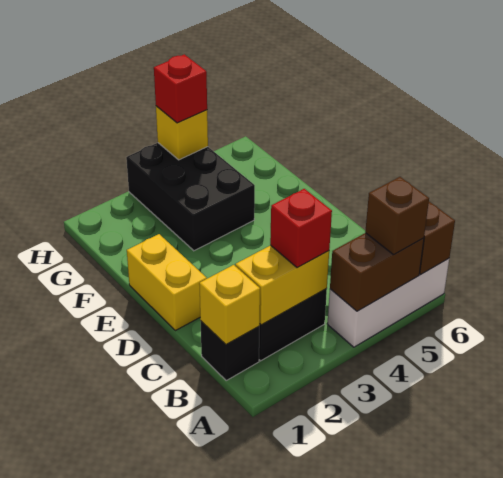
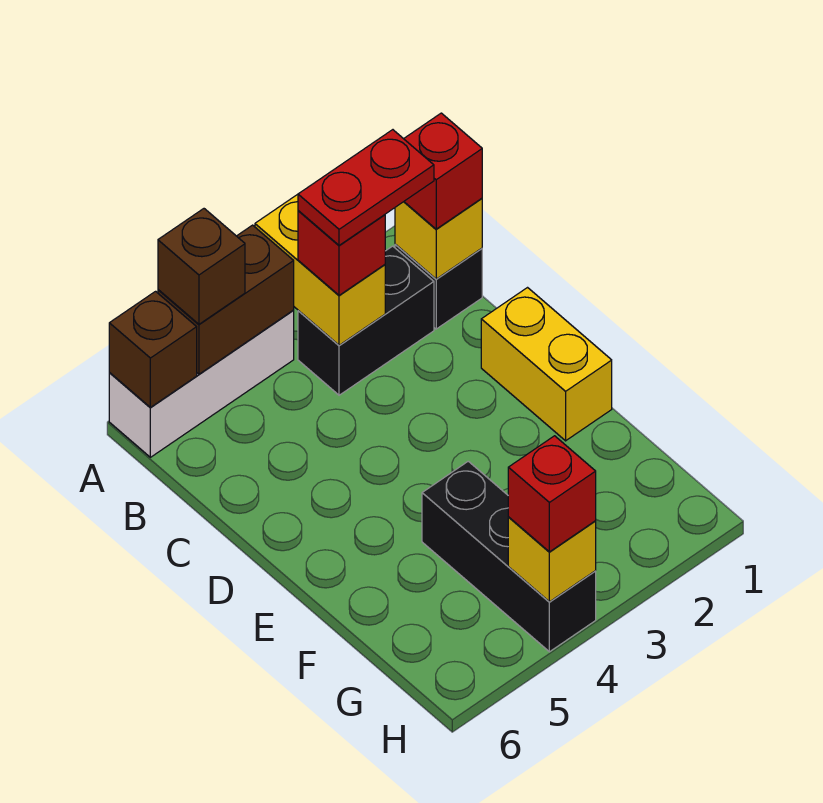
none -> red 1x1 brick [404,113,482,229]
yellow 1x2 brick [235,245,329,325] -> yellow 1x2 brick turned to [255,194,385,345]
none -> red 1x2 plate [298,130,434,245]
black 2x3 brick [126,143,255,251] -> black 1x3 brick [422,461,596,652]

